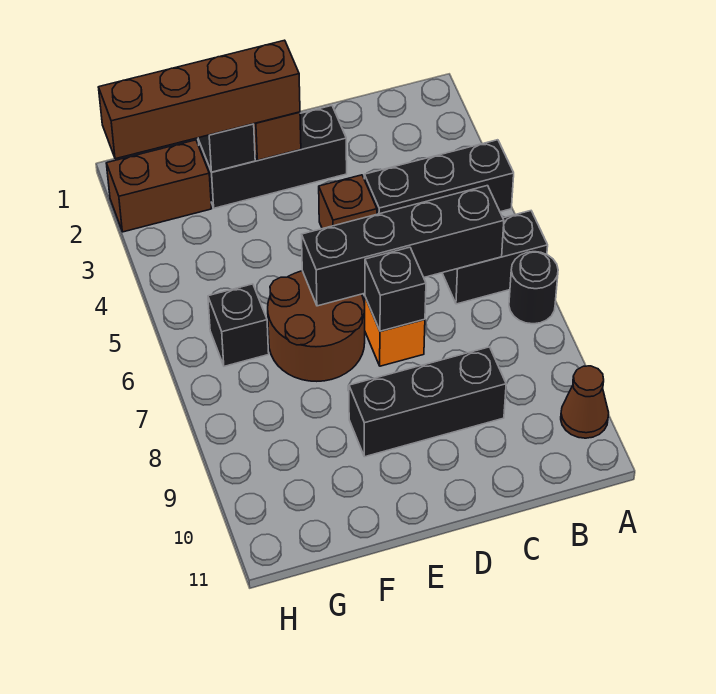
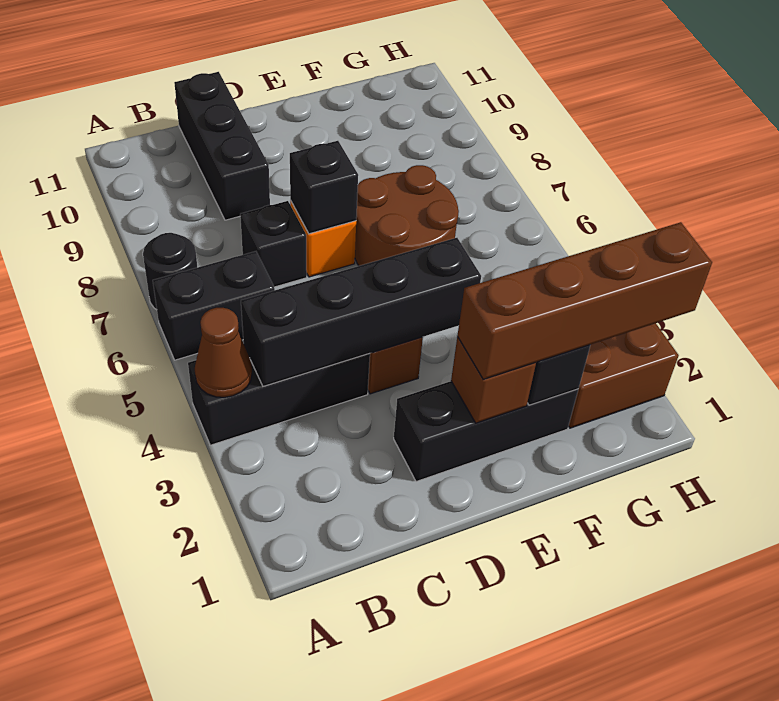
brown 1x1 cone [561,366,609,438] -> brown 1x1 cone moved to [195,308,252,397]
black 1x4 brick [301,186,504,306] -> black 1x4 brick moved to [241,238,481,386]
black 1x3 brick [349,347,506,457] -> black 1x3 brick turned to [174,72,270,220]
black 1x1 brick [208,284,269,366] -> black 1x1 brick moved to [240,201,307,287]

